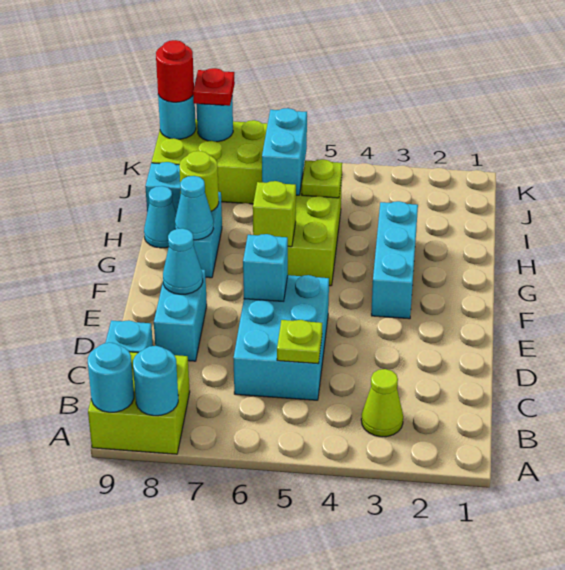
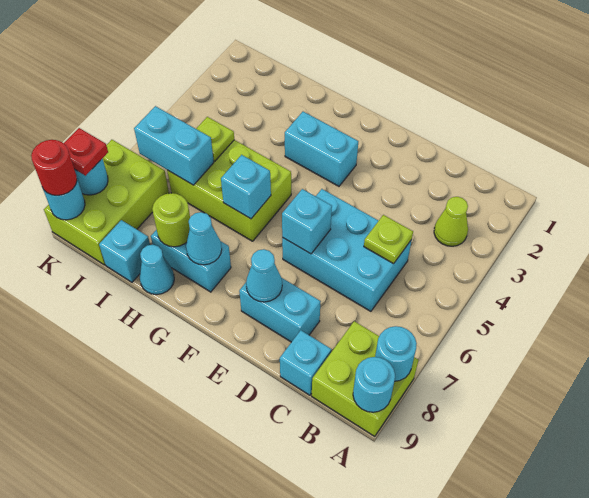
cyan 1x3 brick [371,201,418,319] -> cyan 1x2 brick [285,112,358,186]
lime 1x1 brick [253,181,296,247] -> cyan 1x1 brick [221,155,271,219]

